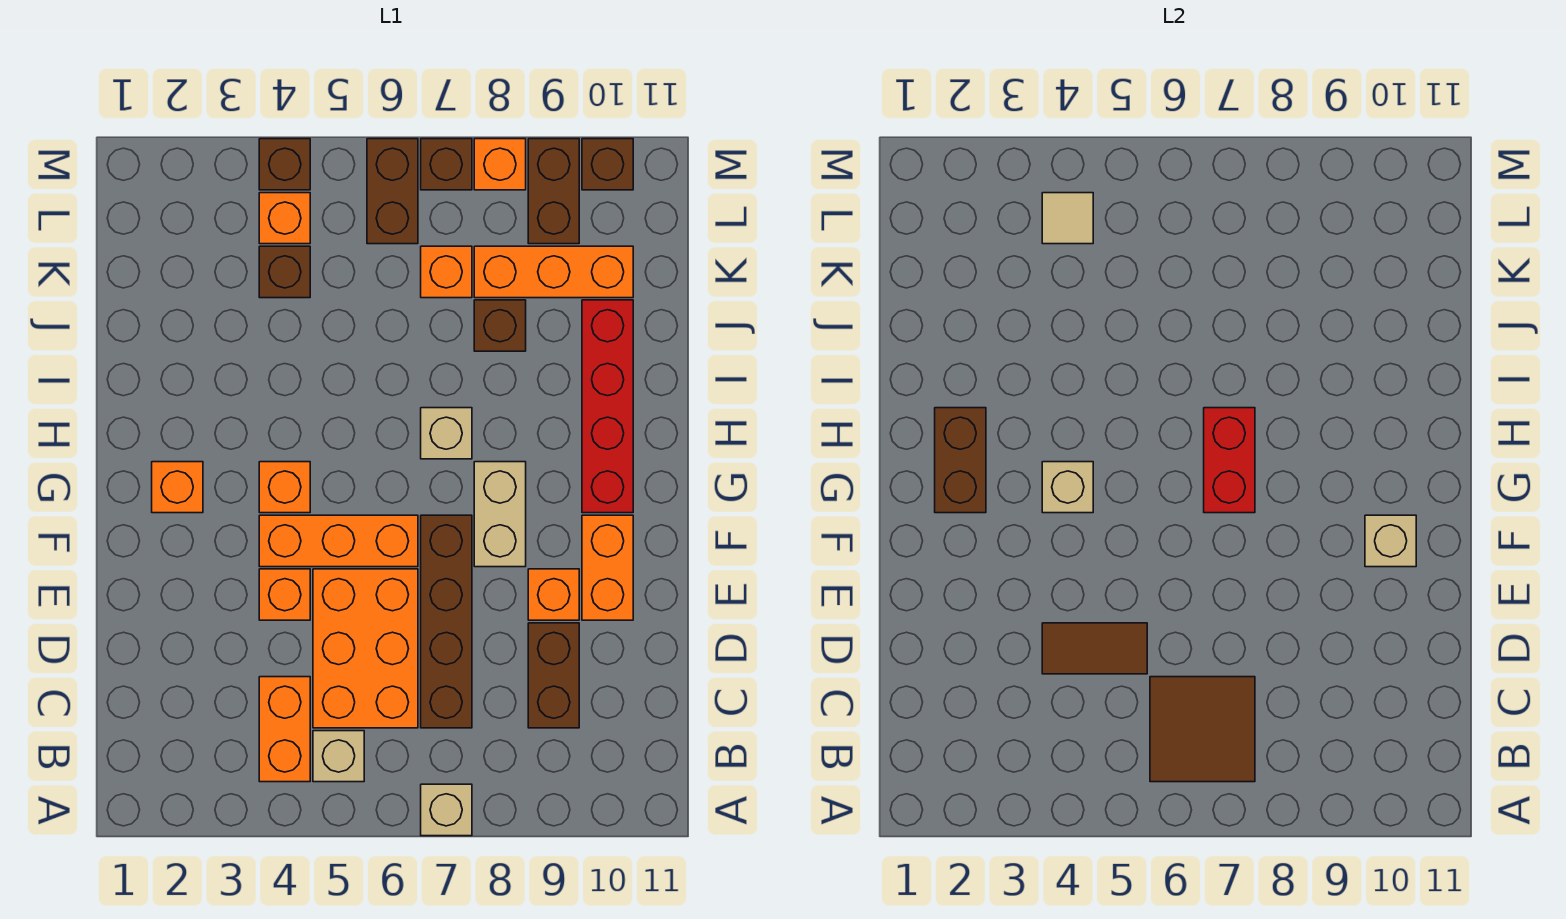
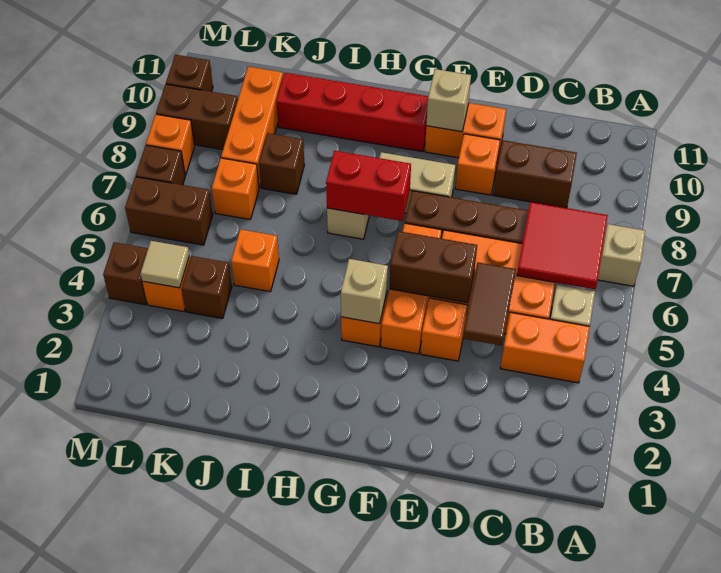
brown 2x2 tile [1150,677,1255,782] -> red 2x2 tile [517,202,608,289]
orange 1x1 brick [152,462,203,513] -> orange 1x1 brick moved to [231,229,279,292]
brown 1x2 brick [935,408,986,513] -> brown 1x2 brick moved to [390,231,477,303]

